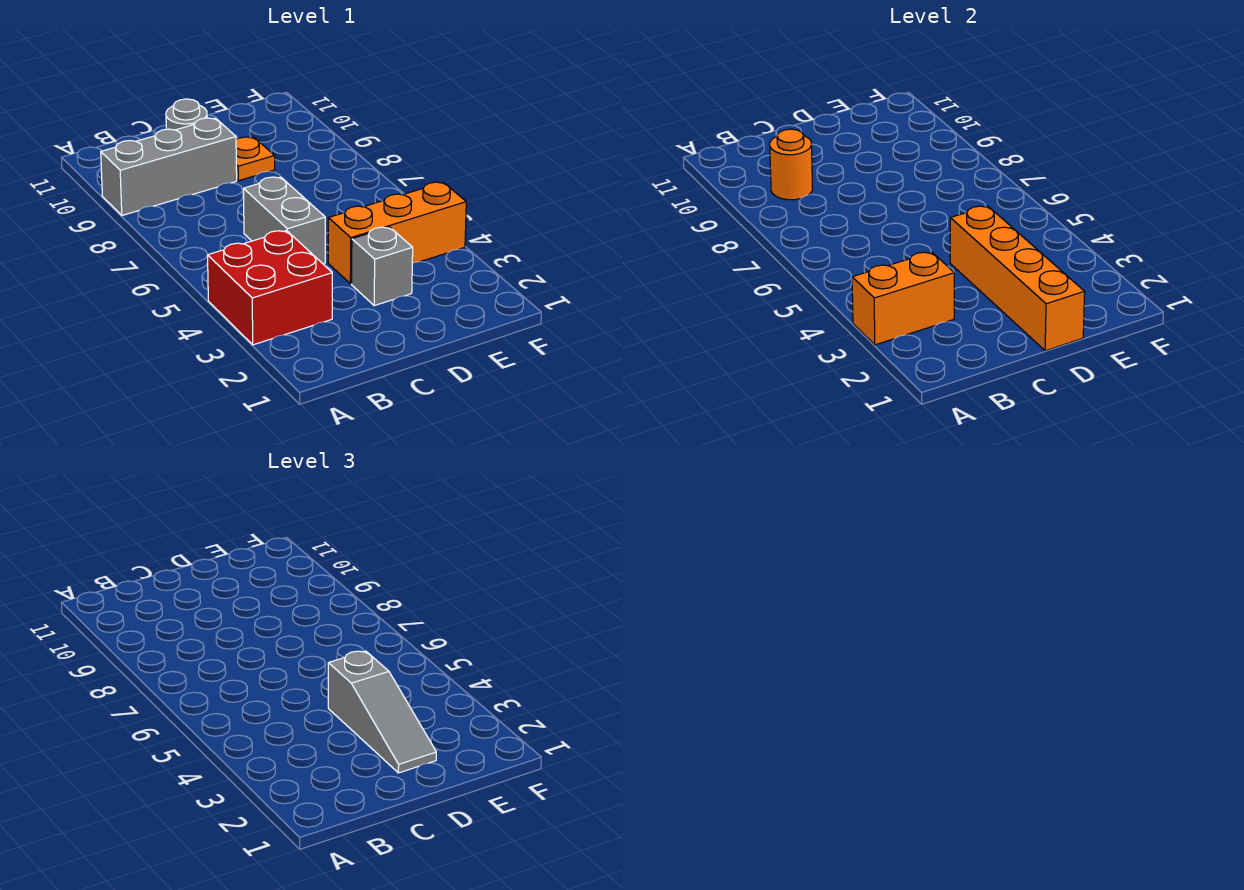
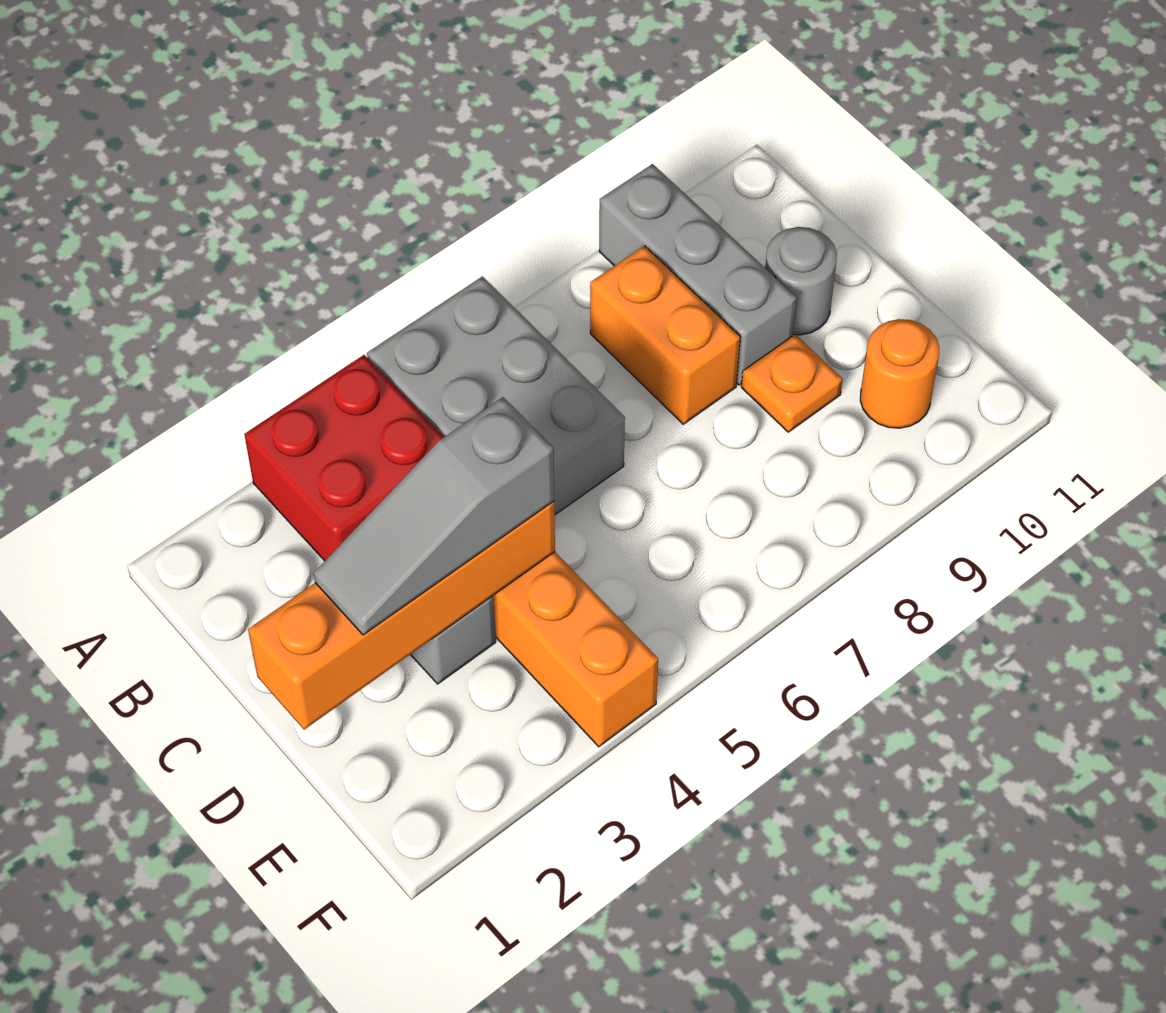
orange 1x2 brick [852,252,954,345] -> orange 1x2 brick moved to [590,246,740,424]
orange 1x1 round brick [770,129,813,200] -> orange 1x1 round brick moved to [860,319,939,428]
grey 1x2 brick [243,177,325,264] -> grey 2x3 brick [367,277,625,515]

